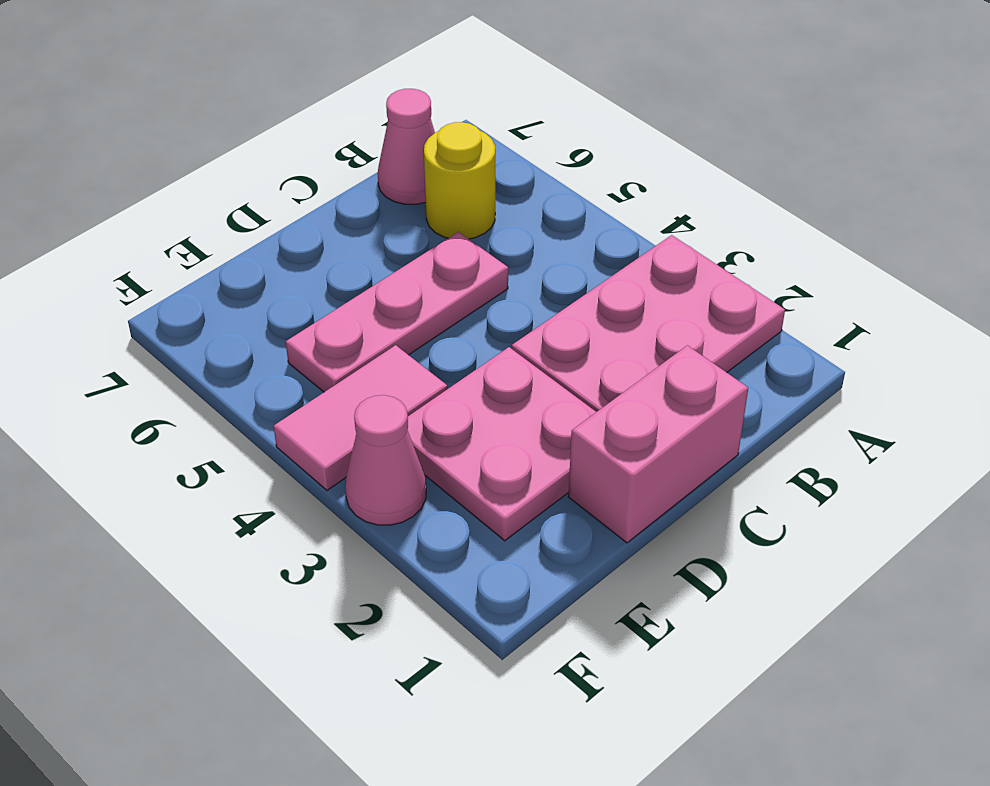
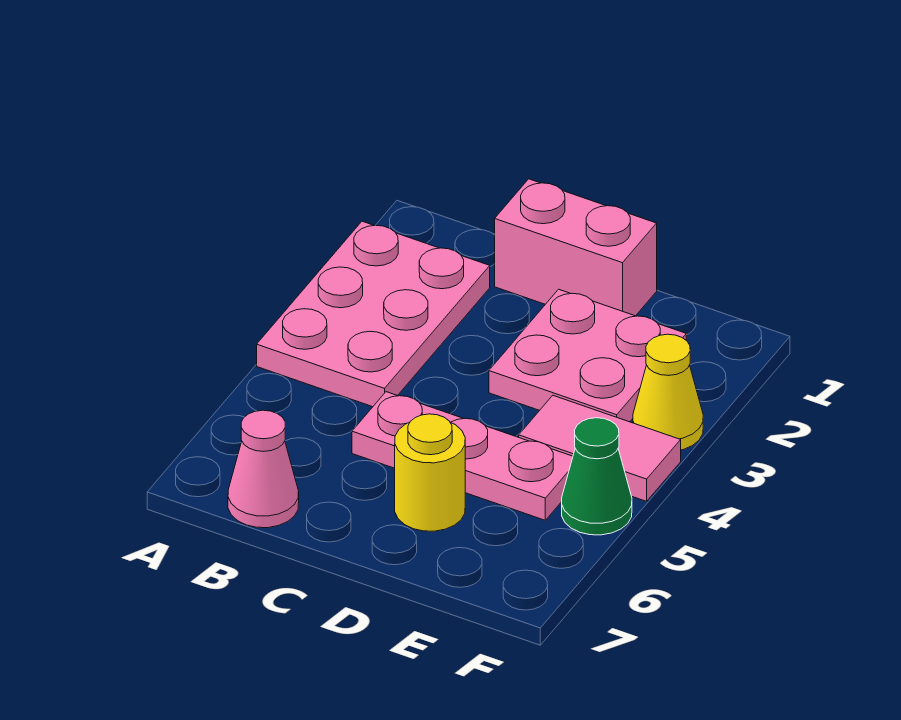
pink 2x3 plate [512,235,785,412] -> pink 2x3 plate turned to [257,221,490,407]
yellow 1x1 round brick [424,122,495,239] -> yellow 1x1 round brick moved to [395,414,465,531]
pink 1x1 cone [345,395,426,525] -> yellow 1x1 cone [633,334,703,450]
none -> green 1x1 cone [562,418,632,535]

